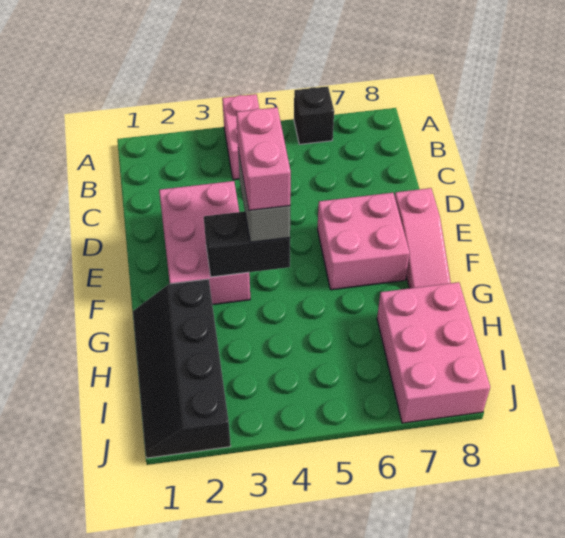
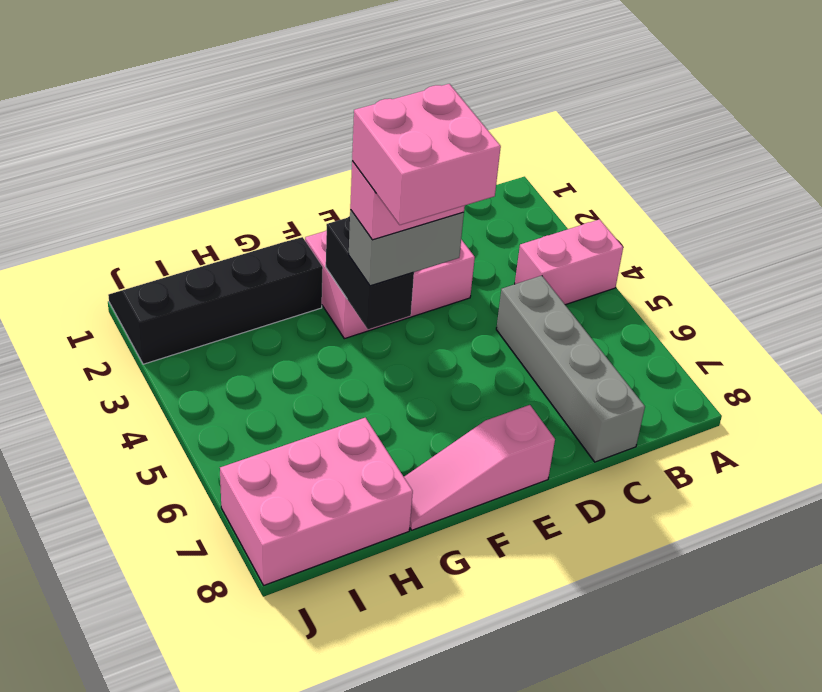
black 1x1 brick [294,86,334,144] -> none
none -> grey 1x4 brick [496,276,645,462]
pink 2x2 brick [317,193,410,290] -> pink 2x2 brick moved to [352,84,501,225]

